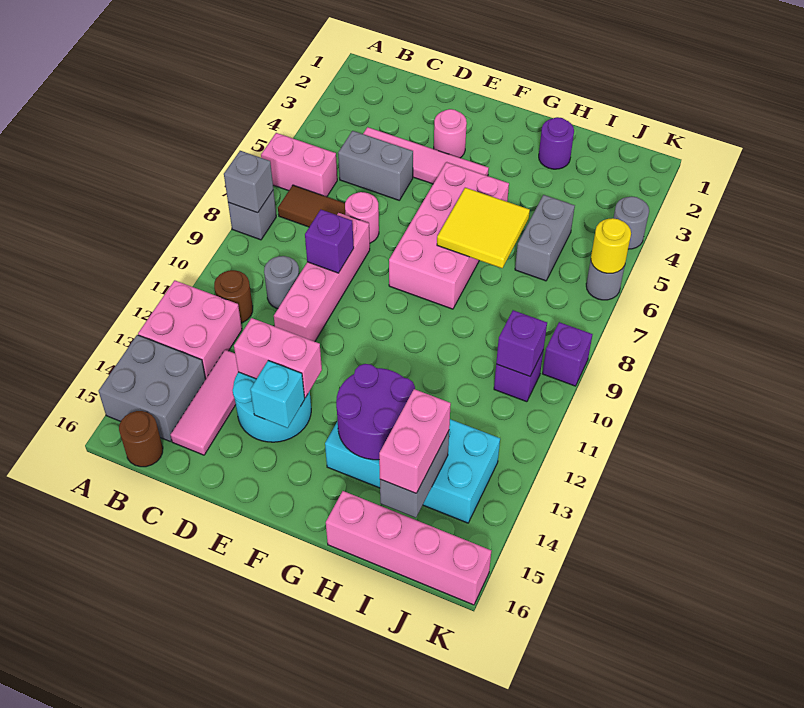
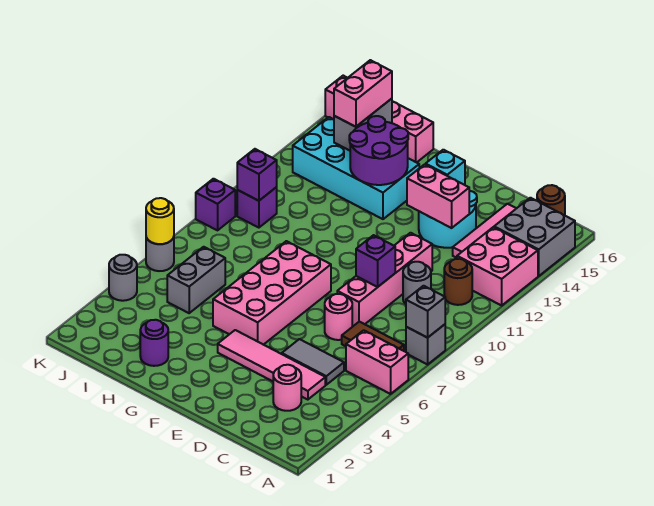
grey 1x2 brick [338,131,413,200] -> grey 1x2 tile [282,339,344,385]
pink 1x1 round brick [434,109,467,158] -> pink 1x1 round brick moved to [273,365,301,411]
yellow 2x2 tile [437,188,530,268] -> none

